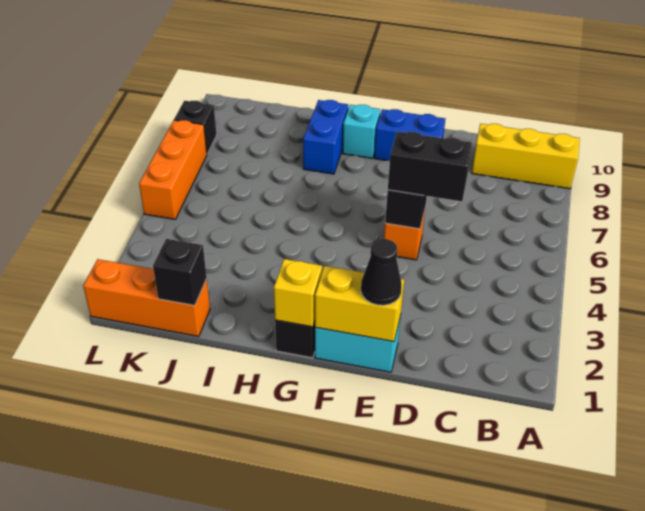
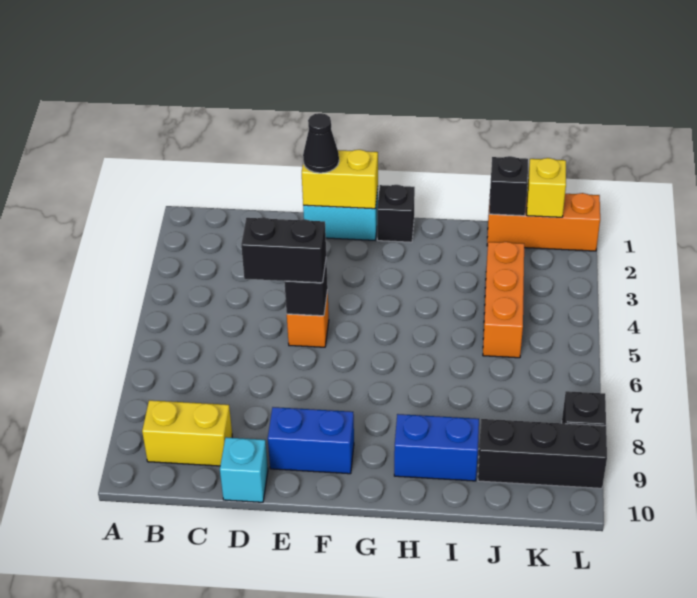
yellow 1x3 brick [472,124,580,189] -> yellow 1x2 brick [142,400,232,466]
yellow 1x1 brick [274,259,322,327] -> yellow 1x1 brick moved to [527,158,566,217]
cyan 1x1 brick [343,105,380,158] -> cyan 1x1 brick moved to [220,437,268,502]
blue 1x2 brick [303,100,348,174] -> blue 1x2 brick turned to [394,414,479,481]
none -> black 1x3 brick [478,419,607,488]
orange 1x3 brick [139,120,207,219] -> orange 1x3 brick moved to [483,242,524,358]

